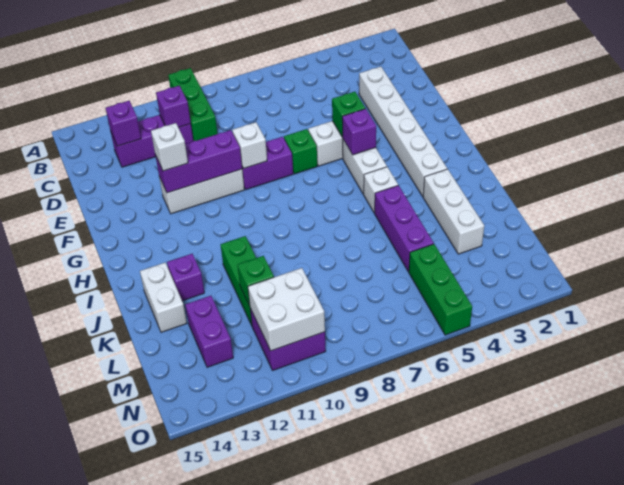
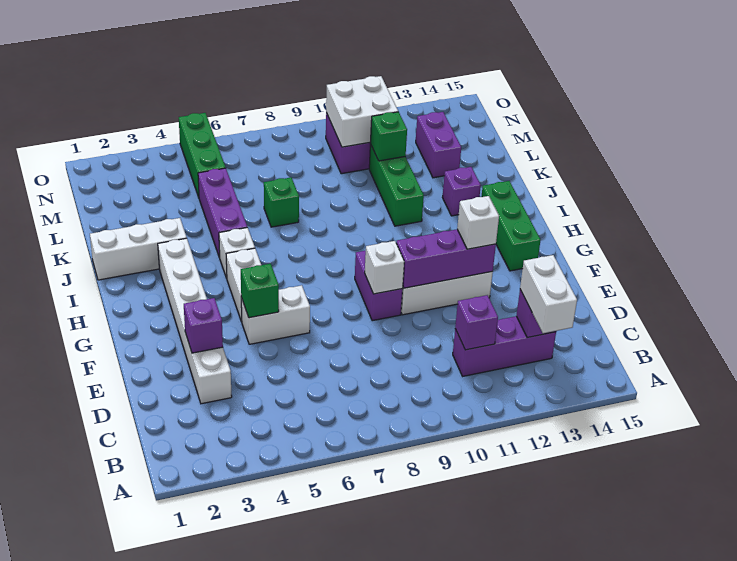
green 1x3 brick [168,68,217,141] -> green 1x3 brick moved to [481,181,540,271]
green 1x1 brick [284,129,317,174] -> green 1x1 brick moved to [264,177,299,227]
purple 1x2 brick [242,137,293,190] -> purple 1x2 brick turned to [355,251,402,321]
purple 1x1 brick [342,109,376,155] -> purple 1x1 brick moved to [184,298,223,353]
white 1x3 brick [423,169,484,254] -> white 1x3 brick turned to [90,218,187,280]
white 1x2 brick [140,263,187,332] -> white 1x2 brick moved to [520,255,577,333]

